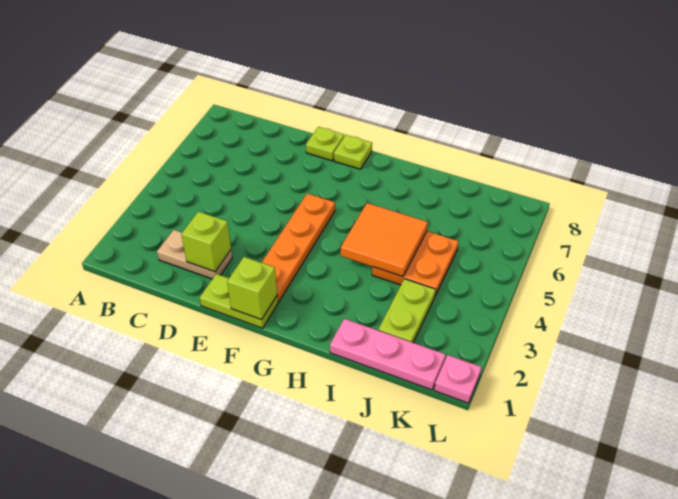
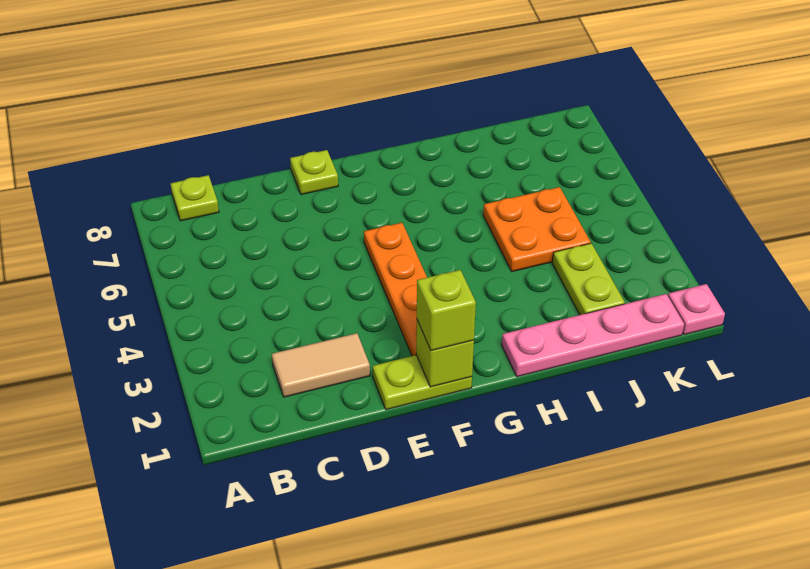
tan 1x2 plate [157,230,232,279] -> tan 1x2 tile [272,333,370,397]
lime 1x1 brick [181,212,231,272] -> lime 1x1 brick moved to [417,270,476,351]
lime 1x1 plate [334,135,372,169] -> lime 1x1 plate moved to [170,175,219,221]
orange 2x2 tile [341,203,428,277] -> none
pink 1x3 plate [330,319,446,390] -> pink 1x4 plate [502,294,684,377]

